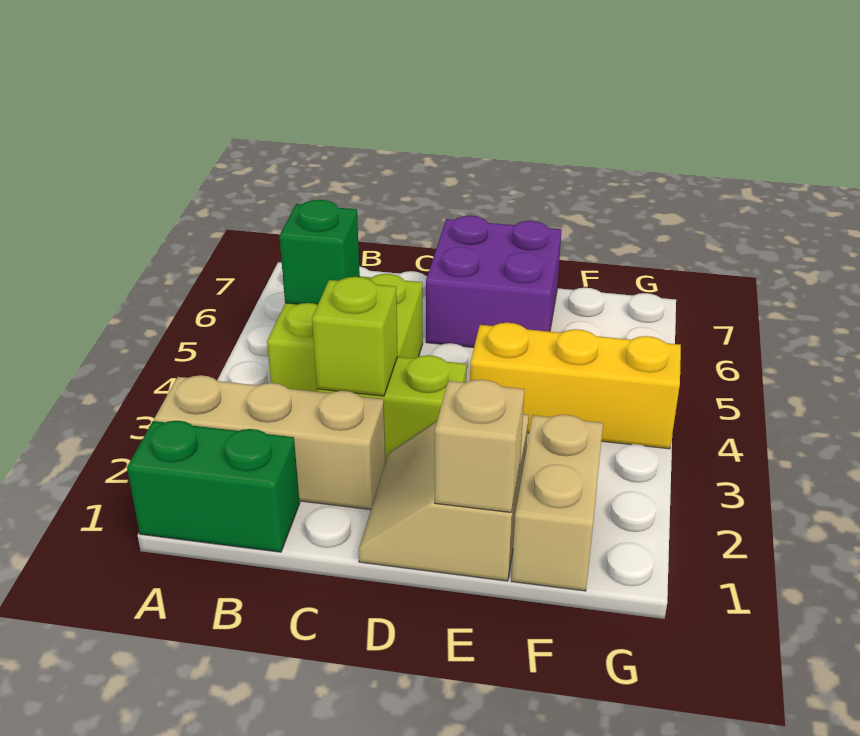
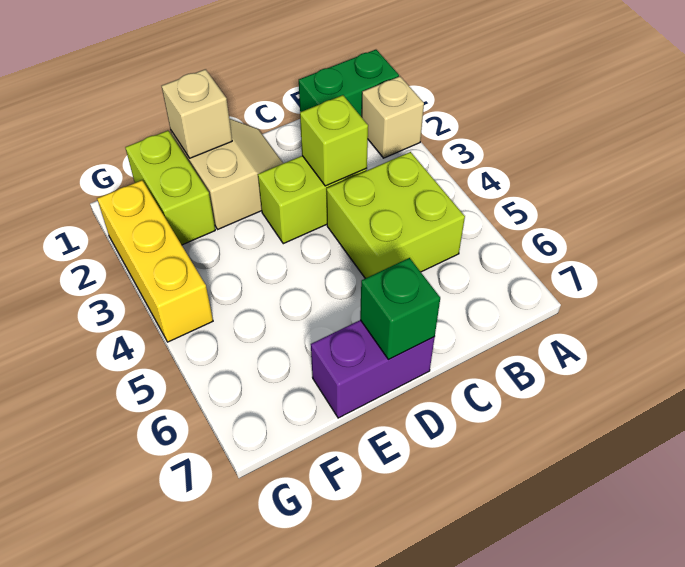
tan 1x3 brick [154,375,385,510] -> tan 1x1 brick [362,76,424,158]
green 1x1 brick [279,200,360,305] -> green 1x1 brick moved to [360,258,440,359]
purple 2x2 brick [426,216,562,347] -> purple 1x2 brick [311,320,435,418]
yellow 1x3 brick [470,323,681,449] -> yellow 1x3 brick turned to [97,180,213,342]
tan 1x2 brick [512,415,603,591] -> lime 1x2 brick [125,131,215,245]

